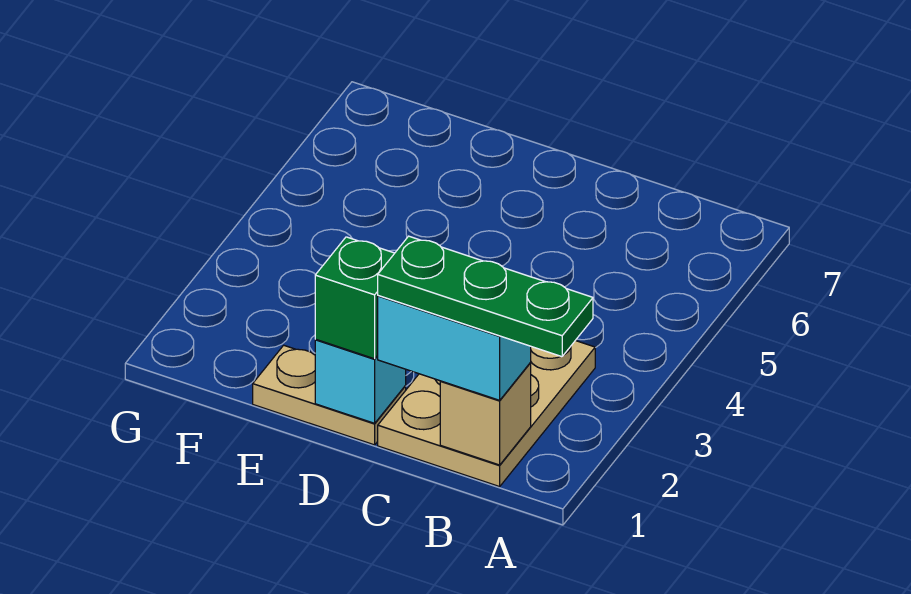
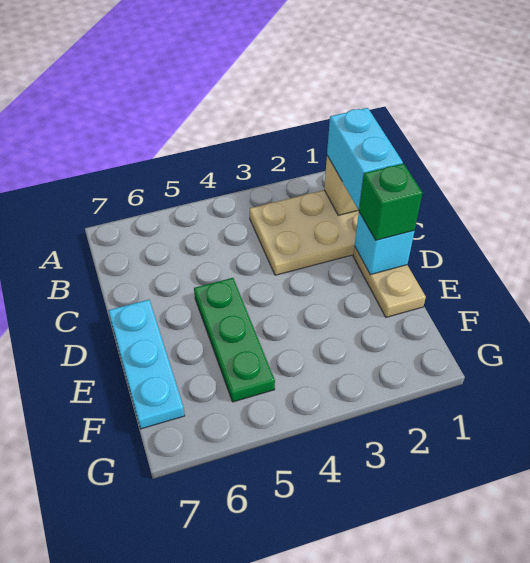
green 1x3 plate [378,236,593,357] -> green 1x3 plate moved to [194,278,275,402]
none -> cyan 1x3 plate [108,300,185,429]

